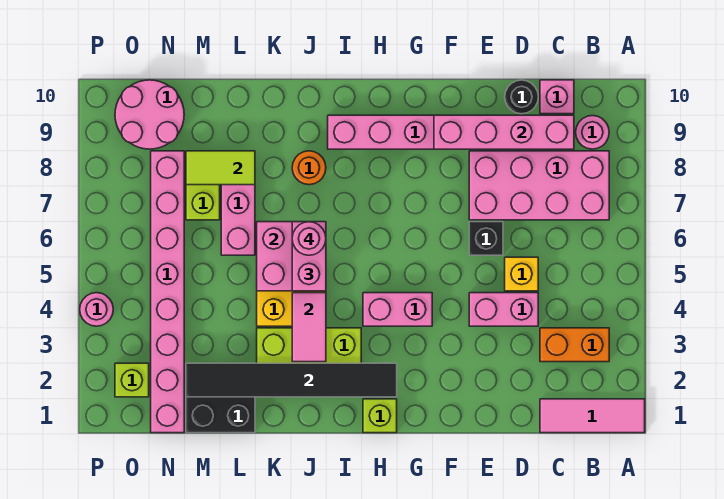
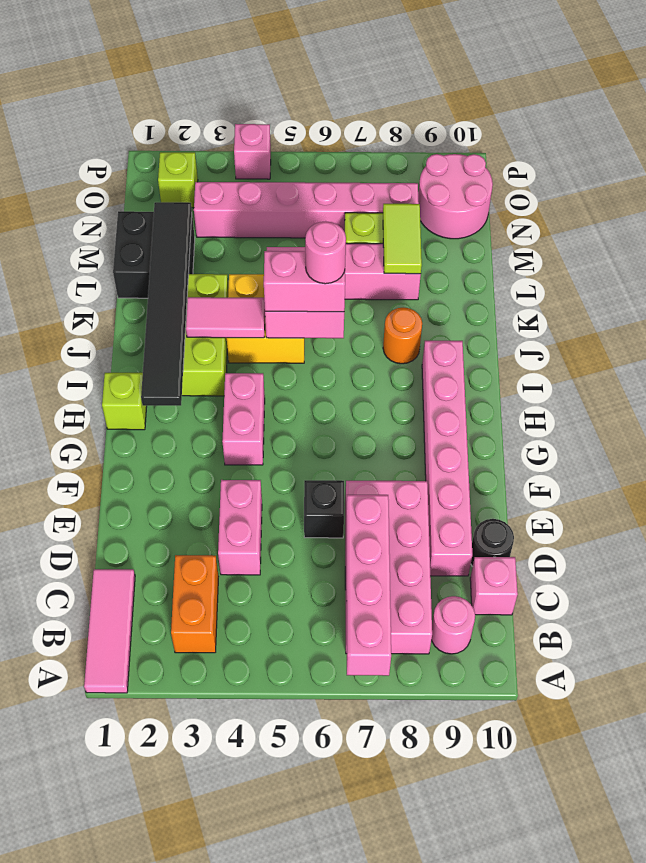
pink 1x4 brick [434,115,574,149] -> pink 1x4 brick moved to [346,495,391,676]
yellow 1x1 brick [505,257,538,291] -> none
pink 1x8 brick [151,151,184,433] -> pink 1x6 brick [194,182,419,238]
pink 1x1 round brick [80,293,113,326] -> pink 1x1 brick [234,124,271,179]

